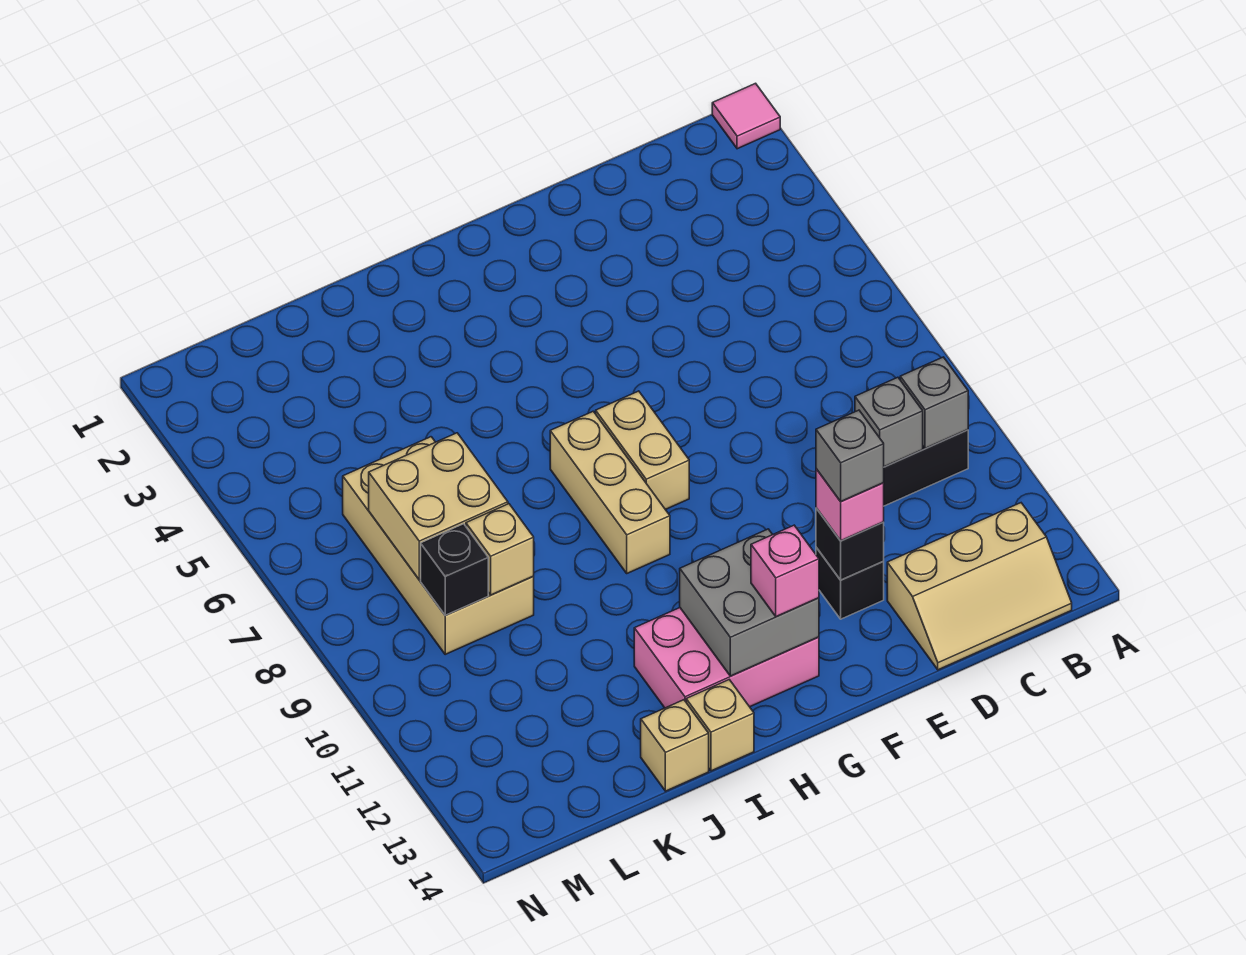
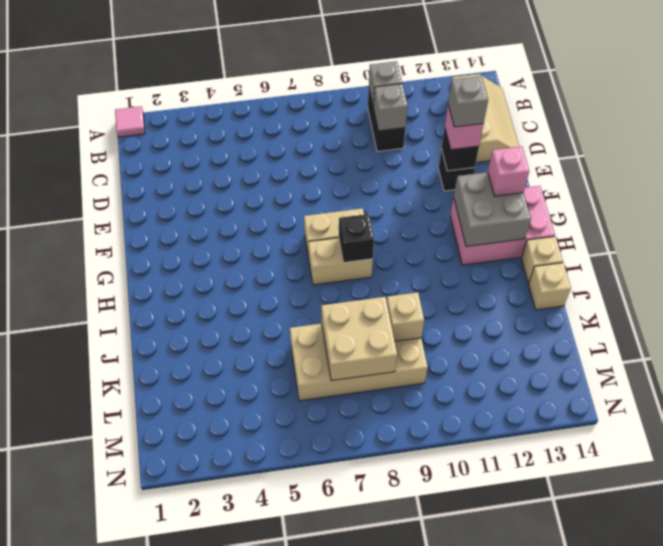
pink 2x3 brick [634,608,819,708] -> pink 2x3 brick turned to [450,186,555,265]
tan 1x3 brick [550,411,670,573] -> tan 1x2 brick [308,238,373,285]
black 1x1 brick [421,524,488,615] -> black 1x1 brick moved to [339,214,374,263]

